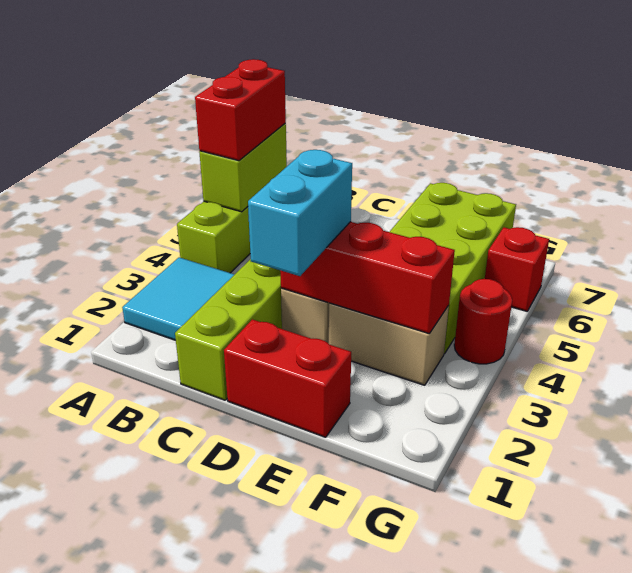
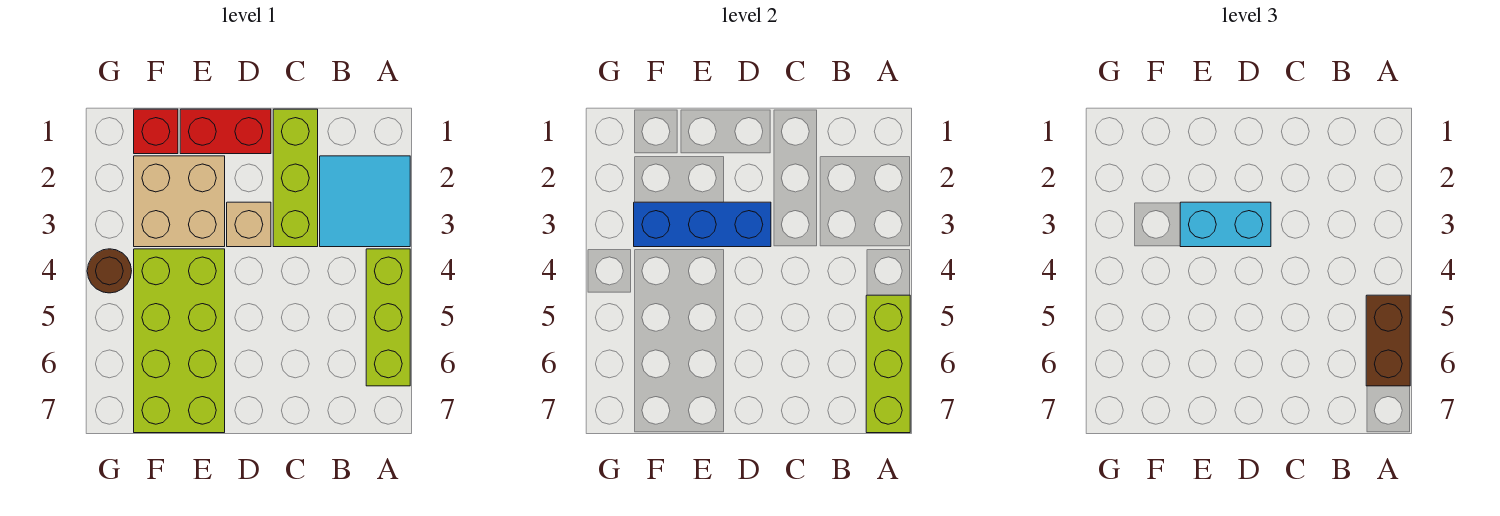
lime 1x2 brick [199,124,287,212] -> lime 1x3 brick [866,295,910,433]
red 1x2 brick [195,59,286,161] -> brown 1x2 brick [1366,295,1410,386]
cyan 1x2 brick [248,150,352,276] -> cyan 1x2 brick turned to [1180,202,1271,247]
red 1x3 brick [280,222,455,333] -> blue 1x3 brick [634,202,771,247]
tan 1x2 brick [329,303,449,385] -> tan 2x2 brick [134,156,225,247]
red 1x1 round brick [454,279,512,364] -> brown 1x1 round brick [87,249,131,293]
red 1x1 brick [485,227,549,311] -> red 1x1 brick moved to [134,109,178,154]

